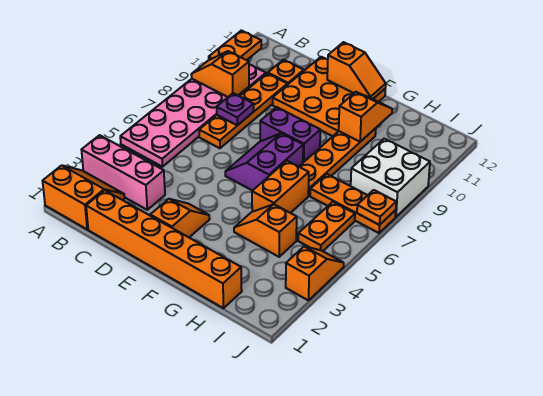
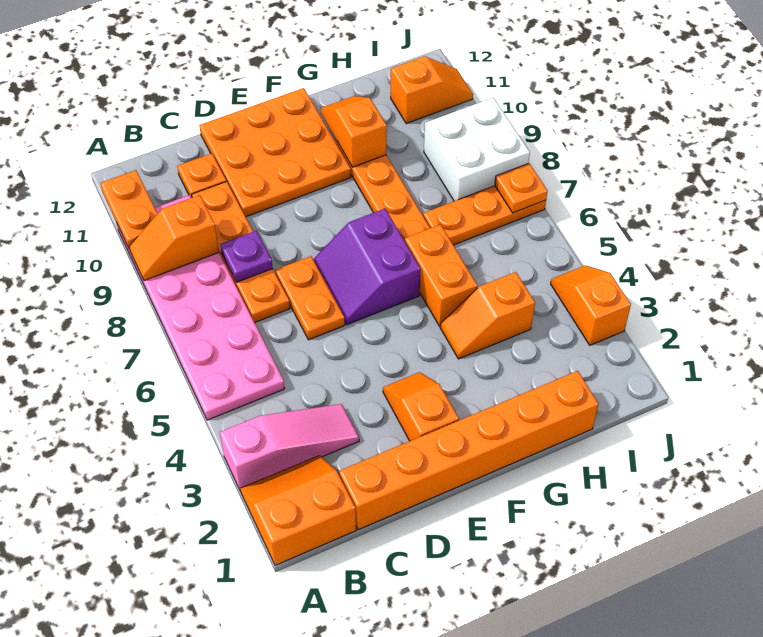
pink 1x3 brick [82,135,165,210] -> pink 1x3 slope [220,404,359,491]
purple 1x2 brick [260,107,320,162] -> none
orange 1x2 slope [327,42,386,99] -> orange 1x2 slope moved to [391,56,473,123]
orange 1x2 plate [298,202,355,251] -> orange 1x2 plate moved to [275,256,345,340]

